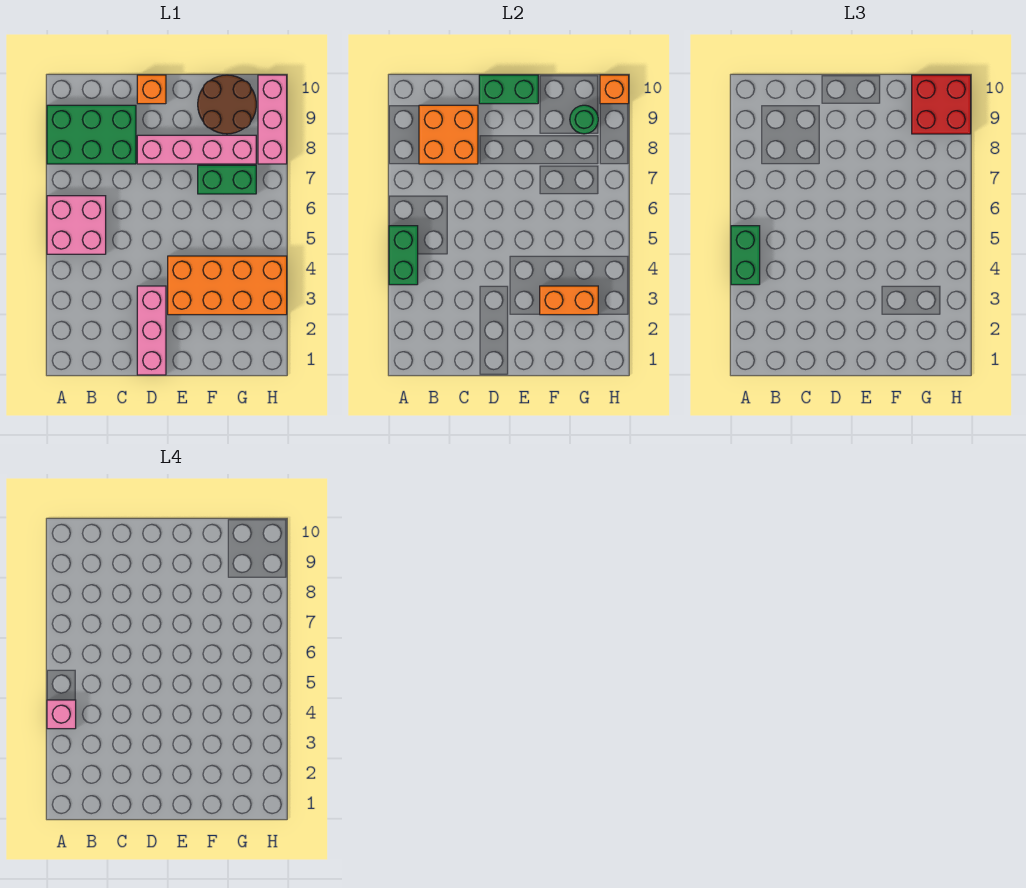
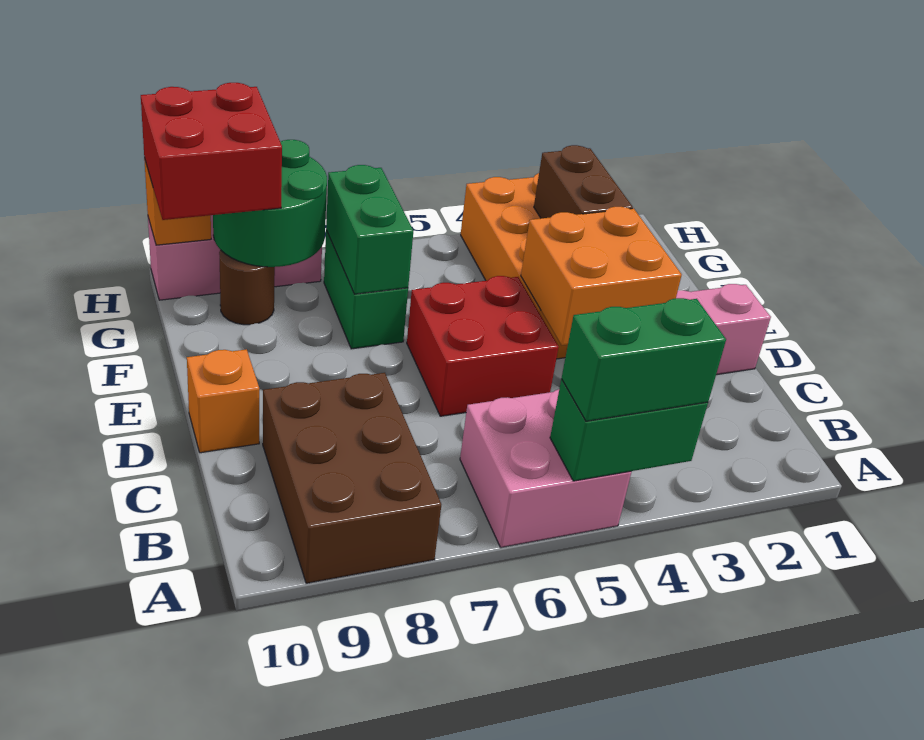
pink 1x1 brick [47,700,76,729] -> none
green 2x3 brick [47,105,136,164] -> brown 2x3 brick [263,373,441,583]
orange 2x2 brick [419,105,478,164] -> orange 2x2 brick moved to [521,207,682,345]
none -> red 2x2 brick [407,276,559,416]
pink 1x4 brick [137,135,256,164] -> none
green 1x2 brick [479,75,538,104] -> green 1x2 brick moved to [326,165,413,294]
orange 1x2 brick [540,286,598,315] -> brown 1x2 brick [534,145,633,218]
brown 2x2 round brick [198,75,256,134] -> brown 1x1 round brick [219,250,275,325]
green 1x1 round brick [570,105,598,134] -> green 2x2 round brick [213,140,327,267]

